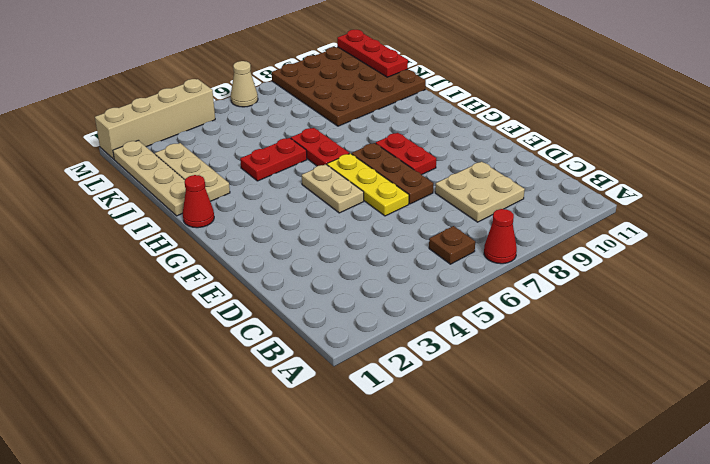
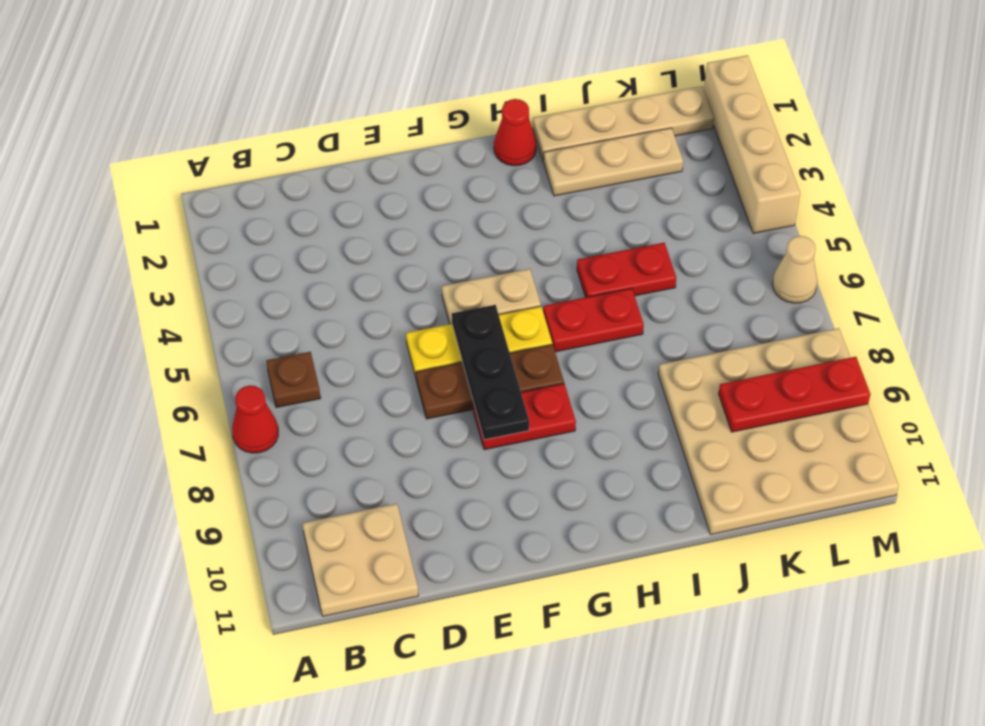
tan 2x2 plate [435,162,525,222] -> tan 2x2 plate moved to [302,504,418,616]
none -> black 1x3 plate [452,305,529,440]
red 1x2 plate [240,138,307,181] -> red 1x2 plate turned to [577,243,676,297]
brown 4x4 plate [272,47,426,126] -> tan 4x4 plate [658,328,899,534]
red 1x3 plate [337,30,408,77] -> red 1x3 plate moved to [719,357,870,432]

